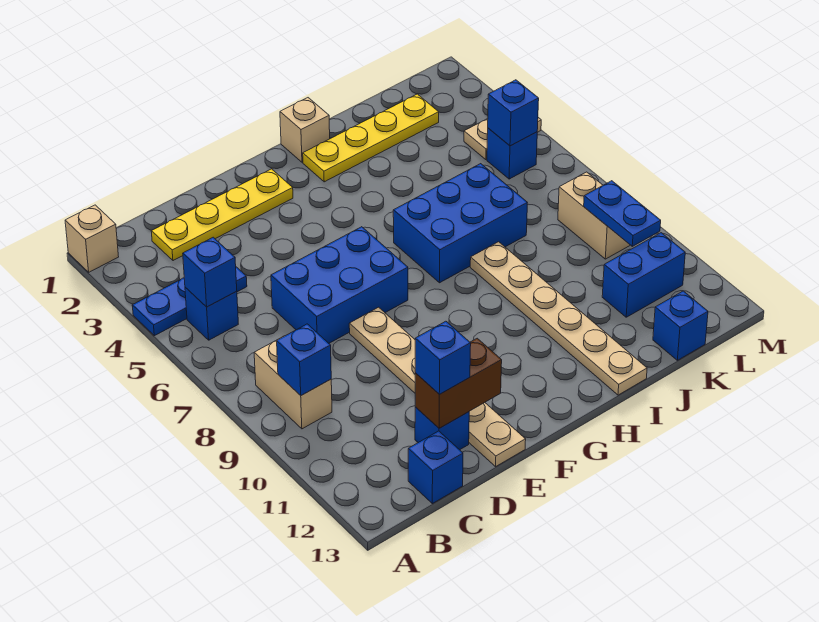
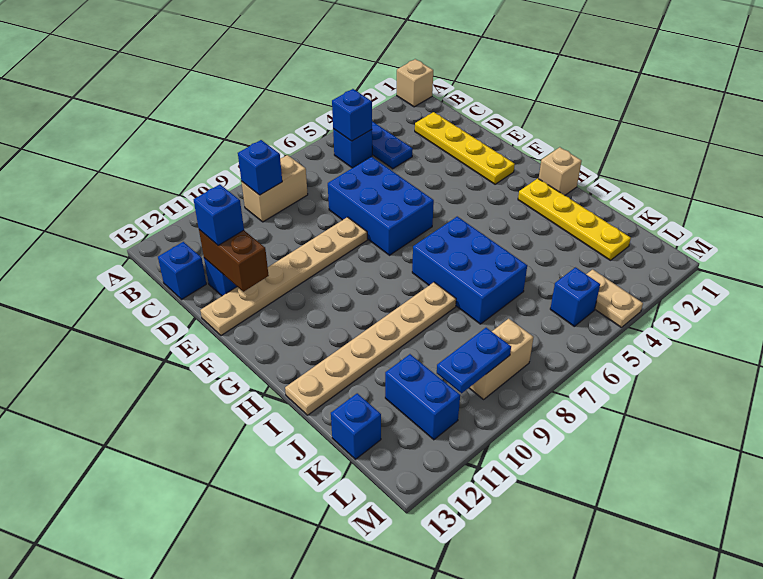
blue 1x1 brick [488,80,539,146] -> none

